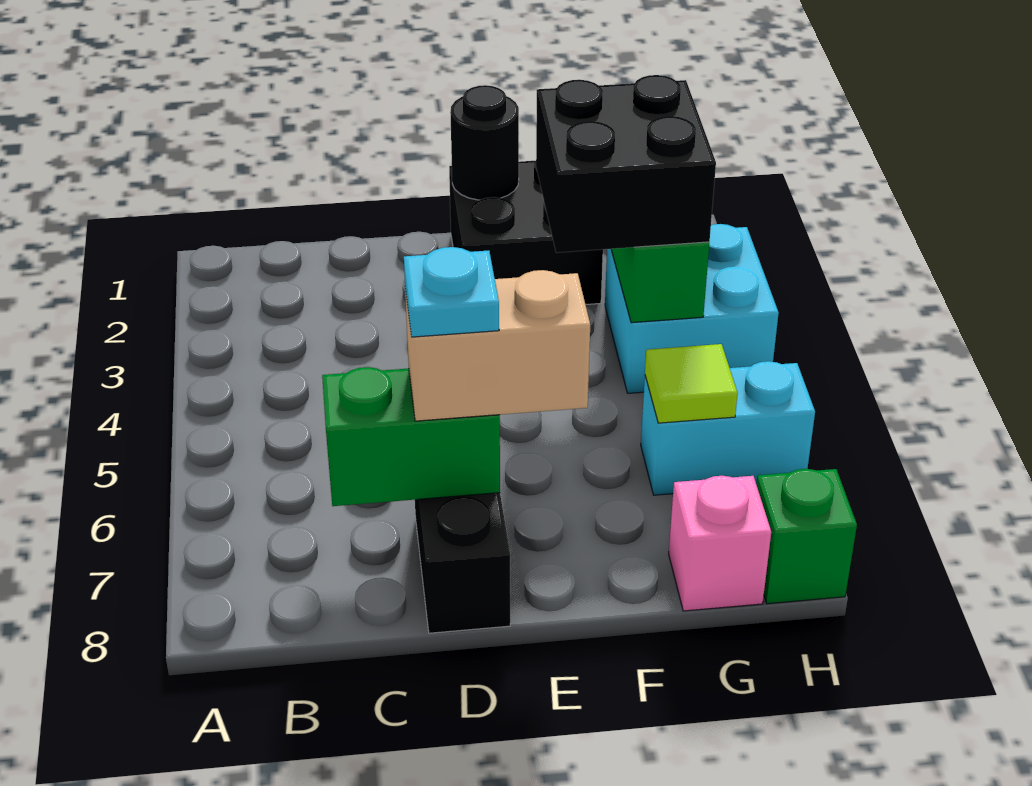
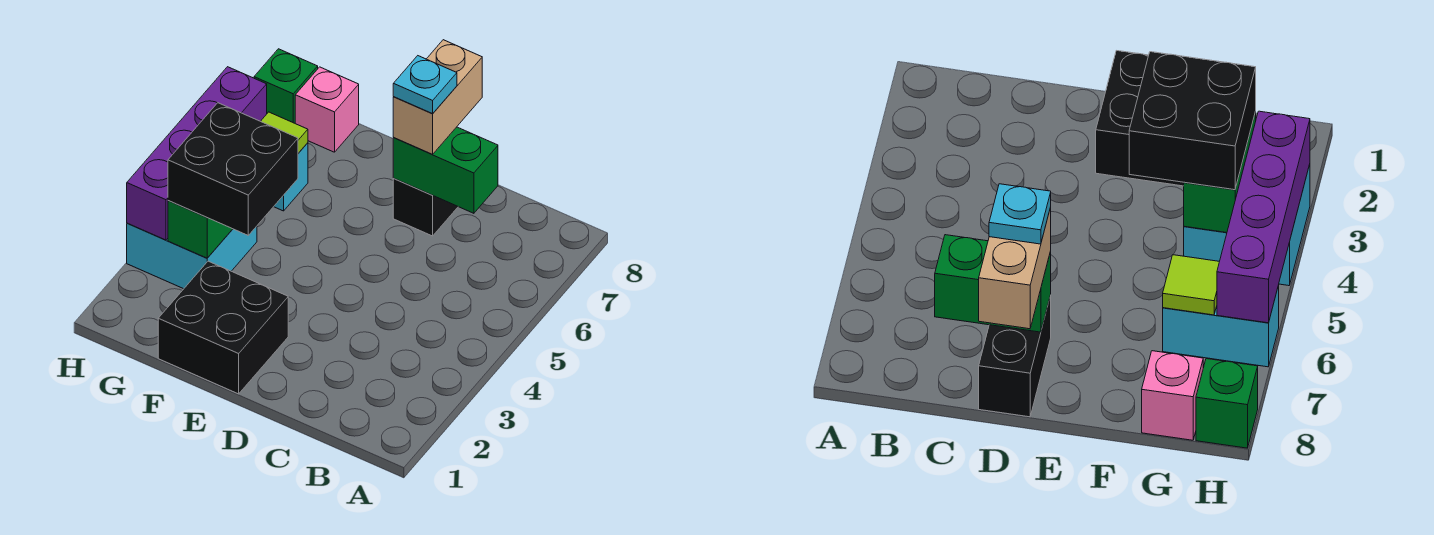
tan 1x2 brick [405,270,590,421] -> tan 1x2 brick turned to [393,40,482,154]
black 1x1 round brick [450,85,519,200] -> none
none -> purple 1x4 brick [127,67,267,240]

